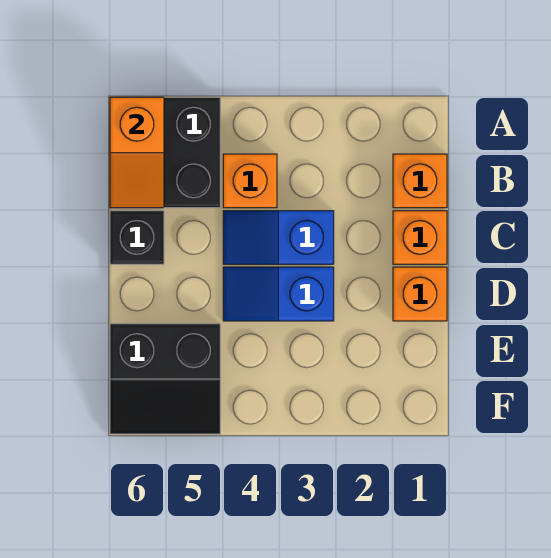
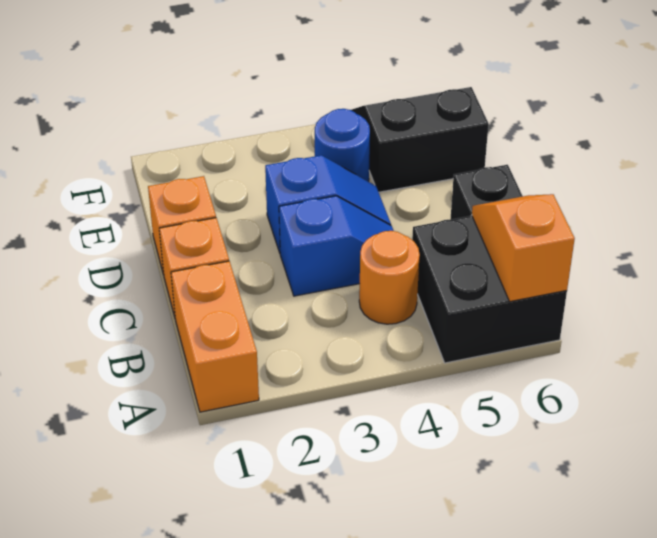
orange 1x1 brick [393,154,447,208] -> orange 1x2 brick [171,261,259,412]
orange 1x1 brick [223,154,277,208] -> orange 1x1 round brick [359,231,420,324]
none -> blue 1x1 round brick [315,109,370,181]

